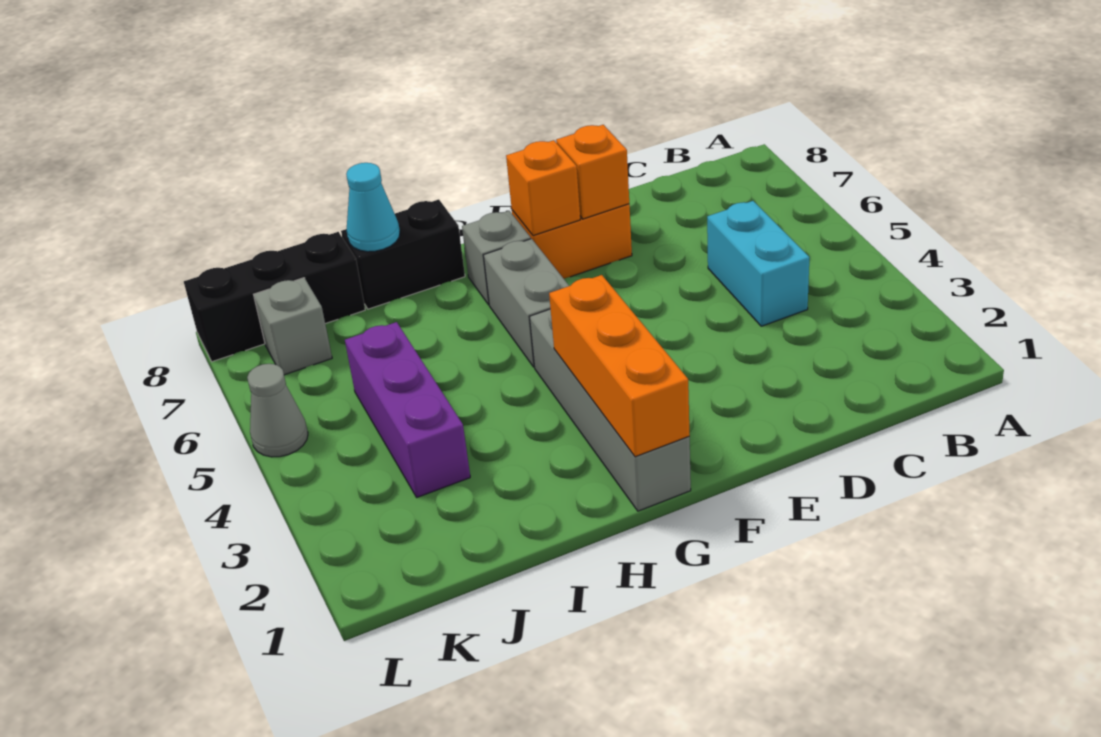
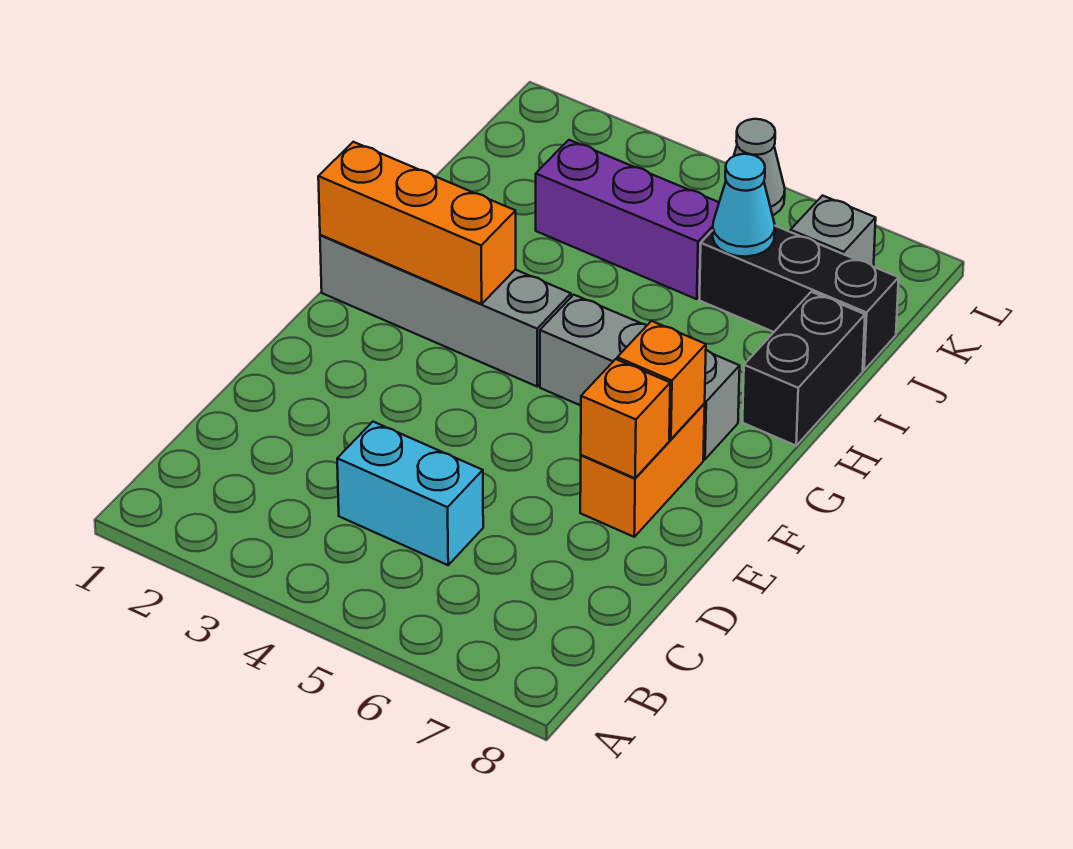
cyan 1x1 cone [346,163,400,252] -> cyan 1x1 cone moved to [713,154,775,257]
black 1x3 brick [184,232,365,362] -> black 1x3 brick turned to [700,226,899,370]

